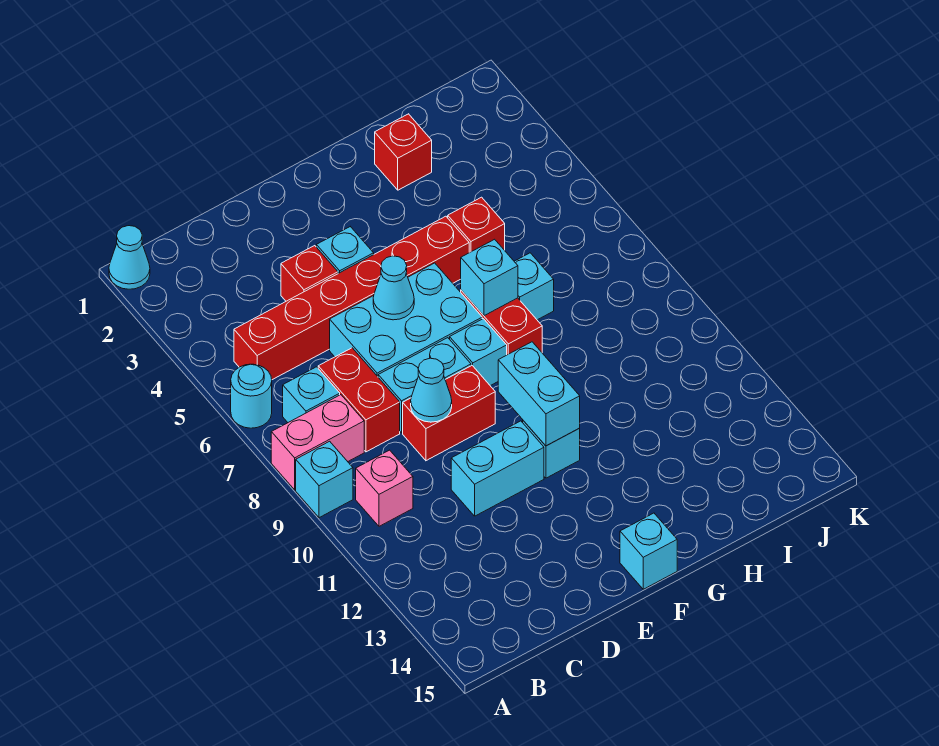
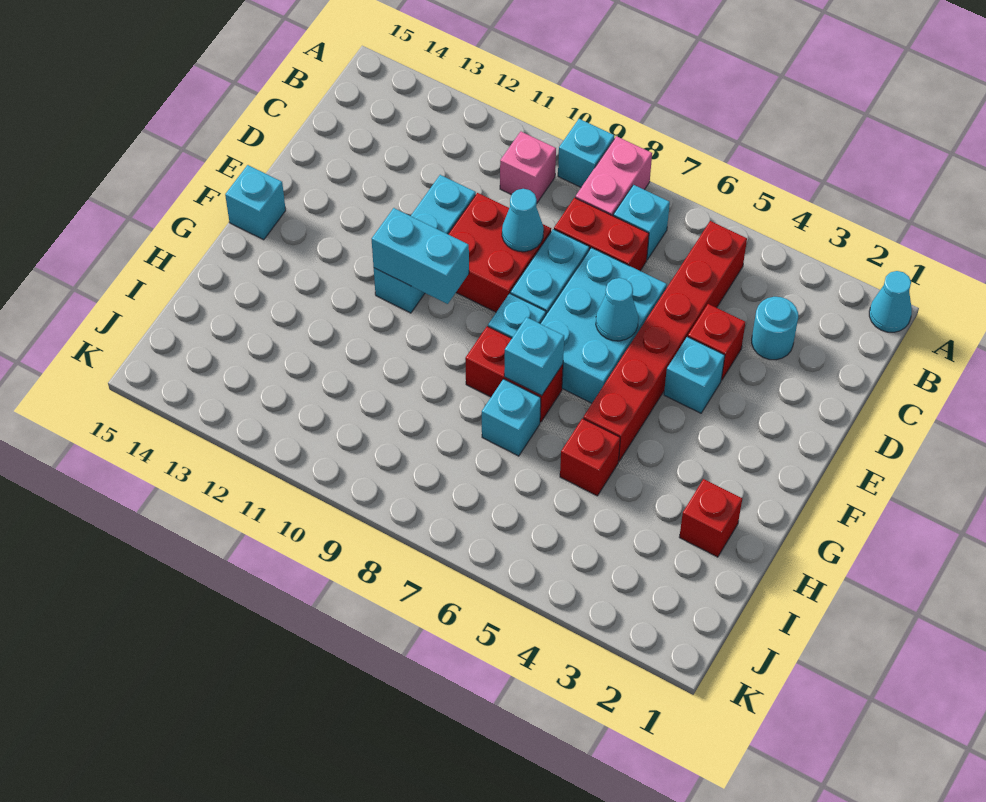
cyan 1x1 round brick [231,364,272,428] -> cyan 1x1 round brick moved to [752,297,798,360]
red 1x2 brick [403,366,495,461] -> red 2x2 brick [448,193,551,312]

